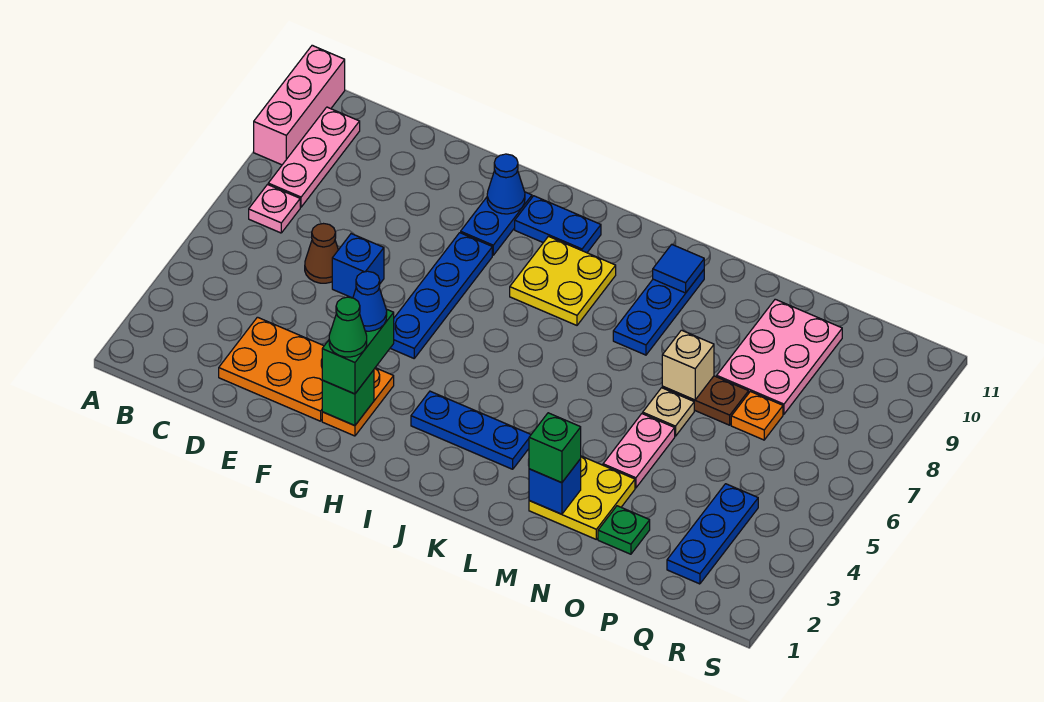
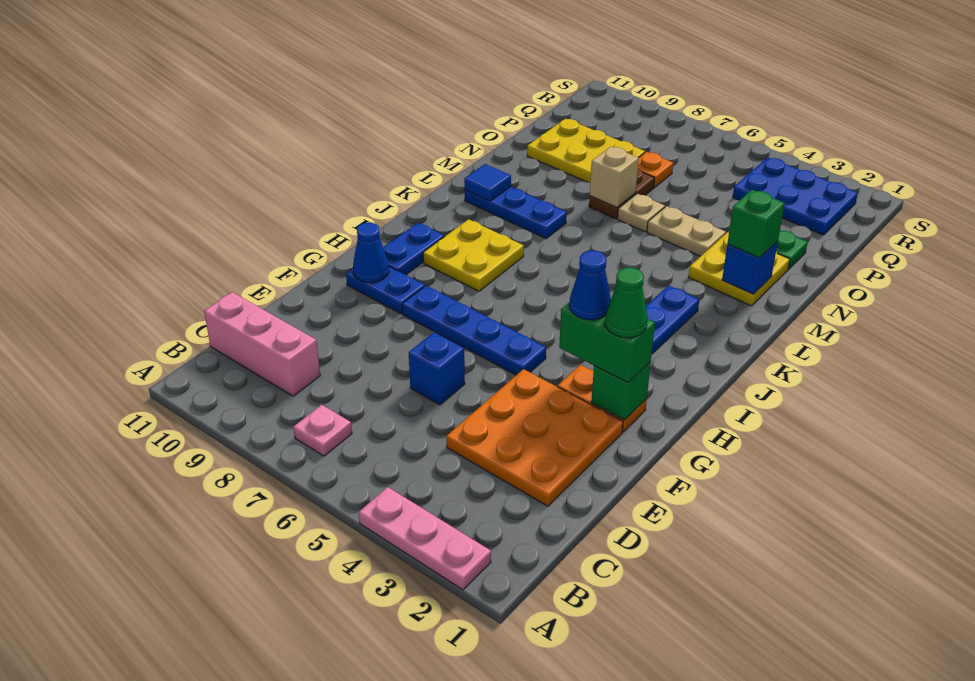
pink 1x3 brick [254,45,345,165] -> pink 1x3 brick moved to [204,292,320,396]
pink 1x3 plate [268,107,360,207] -> pink 1x3 plate moved to [359,487,491,590]
orange 2x3 plate [219,317,324,421] -> orange 3x3 plate [446,369,623,506]
brown 1x1 cone [305,224,338,283] -> none
pink 1x2 plate [603,414,675,488] -> tan 1x2 plate [647,206,726,256]
pink 2x3 plate [717,299,842,414] -> yellow 2x3 plate [527,119,645,183]
blue 1x3 plate [667,484,758,584] -> blue 2x3 plate [733,157,858,235]

